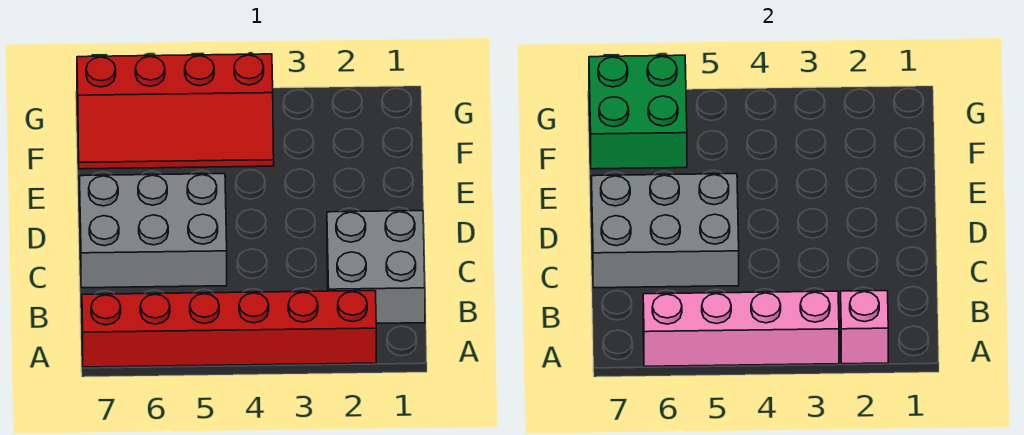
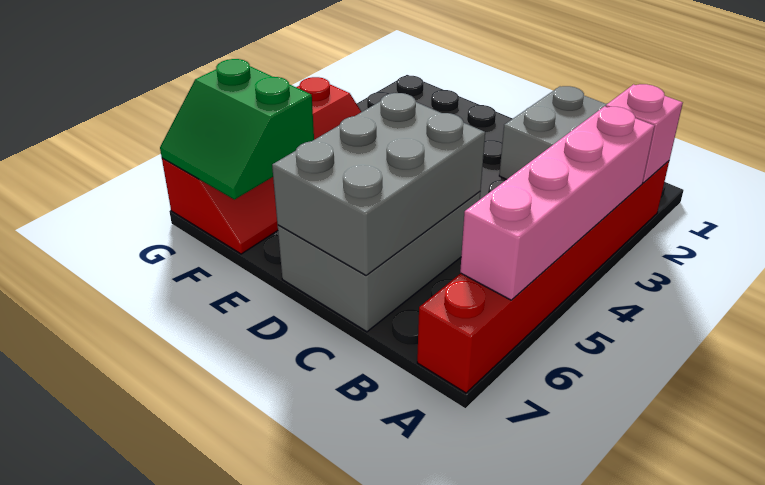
green 2x2 brick [589,55,687,169] -> green 2x2 slope [160,59,314,200]

